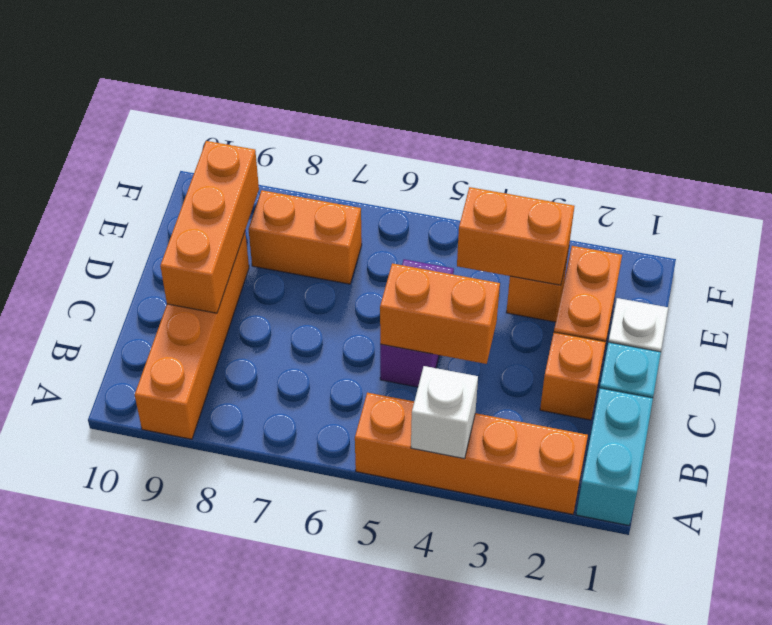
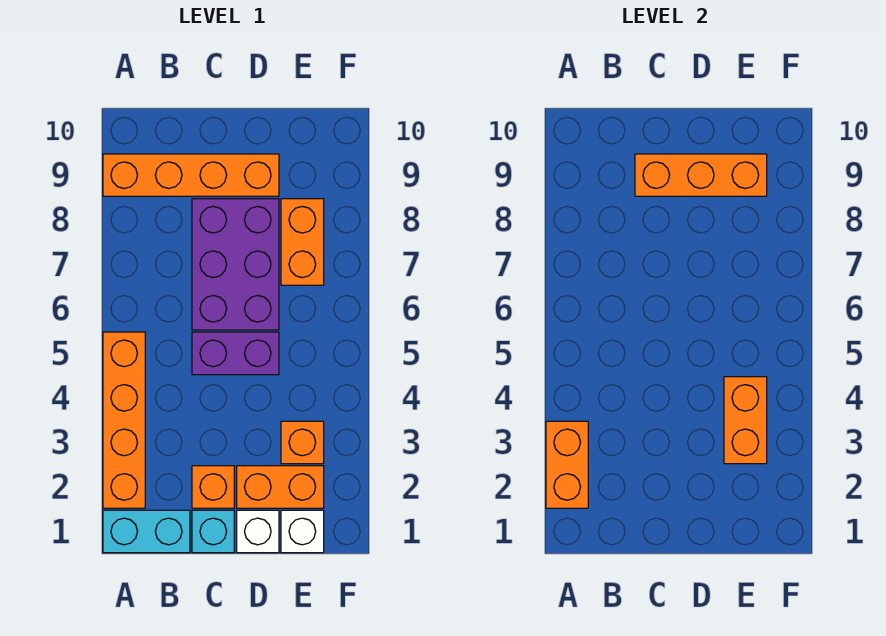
white 1x1 brick [411,366,478,459] -> white 1x1 brick moved to [281,510,324,553]
orange 1x2 brick [380,263,500,364] -> orange 1x2 brick moved to [546,421,588,508]
none -> purple 2x3 brick [192,199,279,330]

